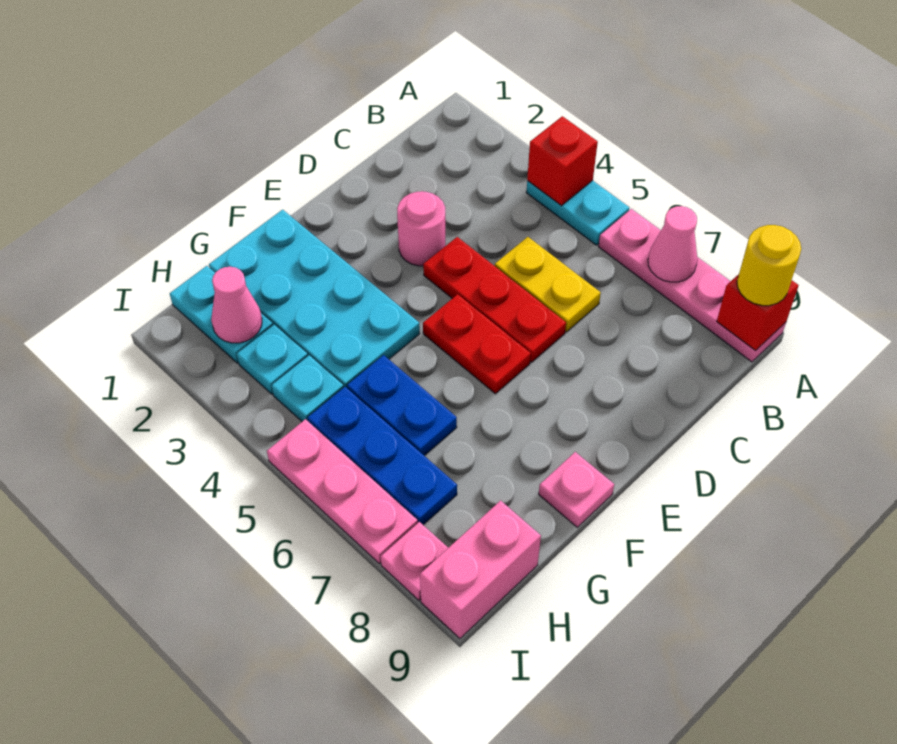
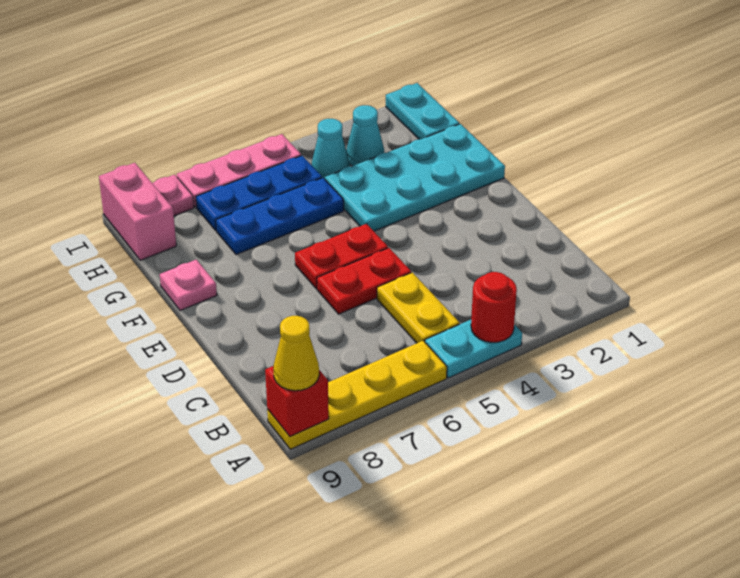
red 1x1 brick [527,116,598,206] -> red 1x1 round brick [471,272,517,342]
pink 1x4 plate [598,209,786,362] -> yellow 1x4 plate [267,341,447,449]
pink 1x1 cone [648,206,698,282] -> none
yellow 1x1 round brick [737,225,801,306] -> yellow 1x1 cone [273,316,319,391]
yellow 1x2 plate [495,237,601,332] -> yellow 1x2 plate turned to [377,272,460,343]
pink 1x1 round brick [397,191,445,266] -> none
red 1x3 plate [423,237,566,362] -> red 1x2 plate [317,248,411,314]
blue 1x2 plate [347,355,457,456] -> blue 1x3 plate [216,178,344,254]
cyan 1x2 plate [170,266,273,363] -> cyan 1x2 plate turned to [386,83,459,139]
pink 1x1 cone [211,267,262,343] -> none
cyan 1x1 plate [237,325,308,394] -> cyan 1x1 cone [346,105,384,166]
cyan 1x1 plate [272,355,344,421] -> cyan 1x1 cone [311,119,350,179]

